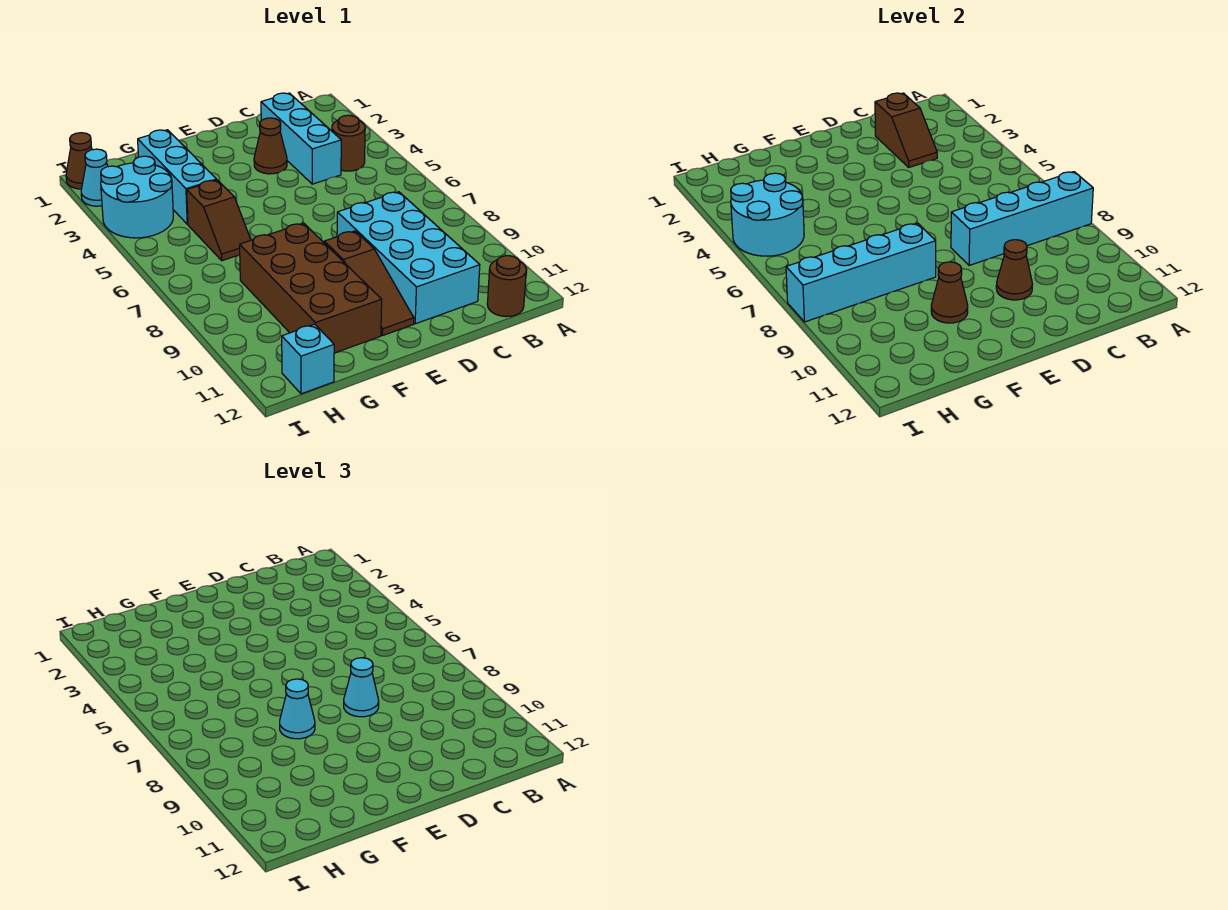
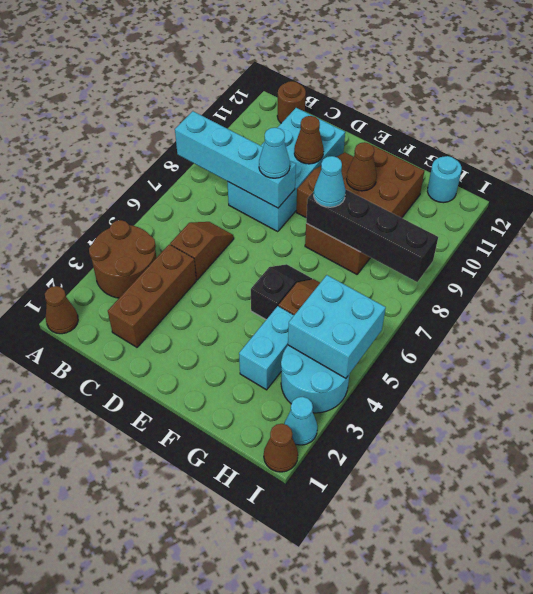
brown 1x1 round brick [332,115,365,171] -> brown 2x2 round brick [89,220,156,298]
cyan 1x3 brick [261,93,341,184] -> brown 1x3 brick [108,244,196,347]
brown 1x2 slope [875,93,937,167] -> brown 1x2 slope moved to [170,222,234,280]
brown 1x1 cone [254,118,287,174] -> brown 1x1 cone moved to [45,286,78,334]
none -> black 1x2 slope [251,264,312,319]
cyan 1x4 brick [786,223,936,322] -> black 1x4 brick [306,189,438,282]
cyan 1x3 brick [138,130,217,224] -> cyan 1x2 brick [239,306,294,390]
cyan 2x2 round brick [731,173,804,256] -> cyan 2x2 brick [288,275,386,378]
cyan 1x1 brick [282,324,334,394] -> cyan 1x1 round brick [427,156,462,203]

